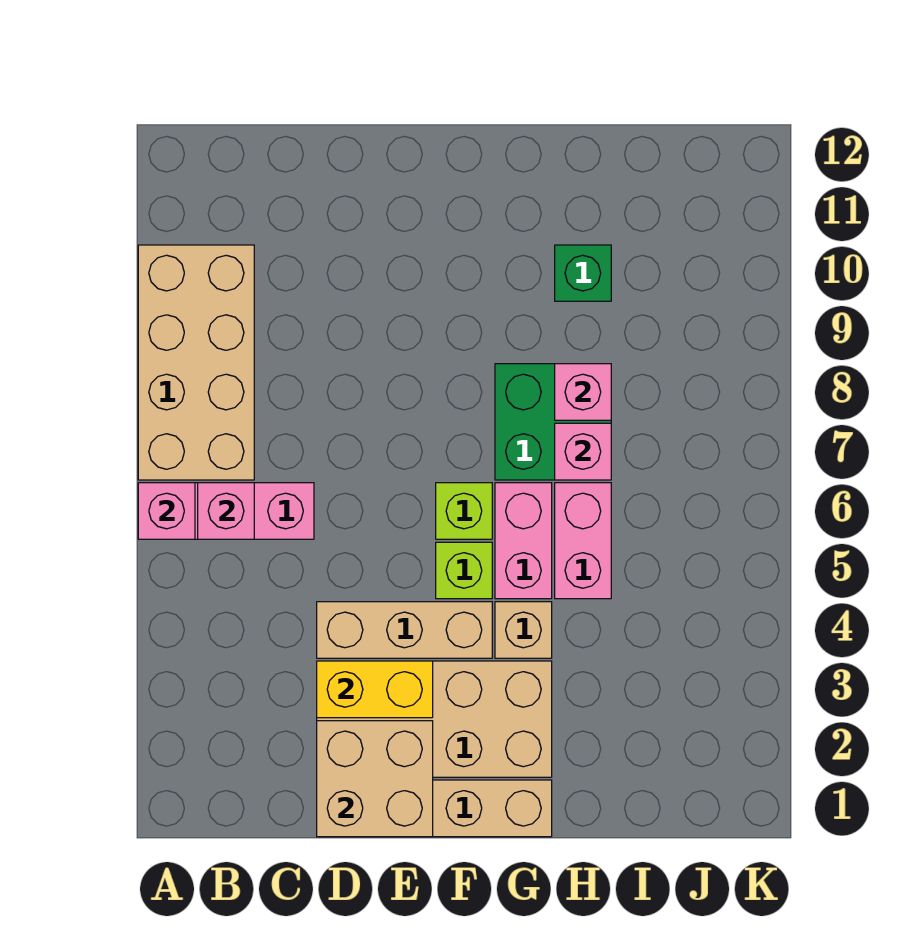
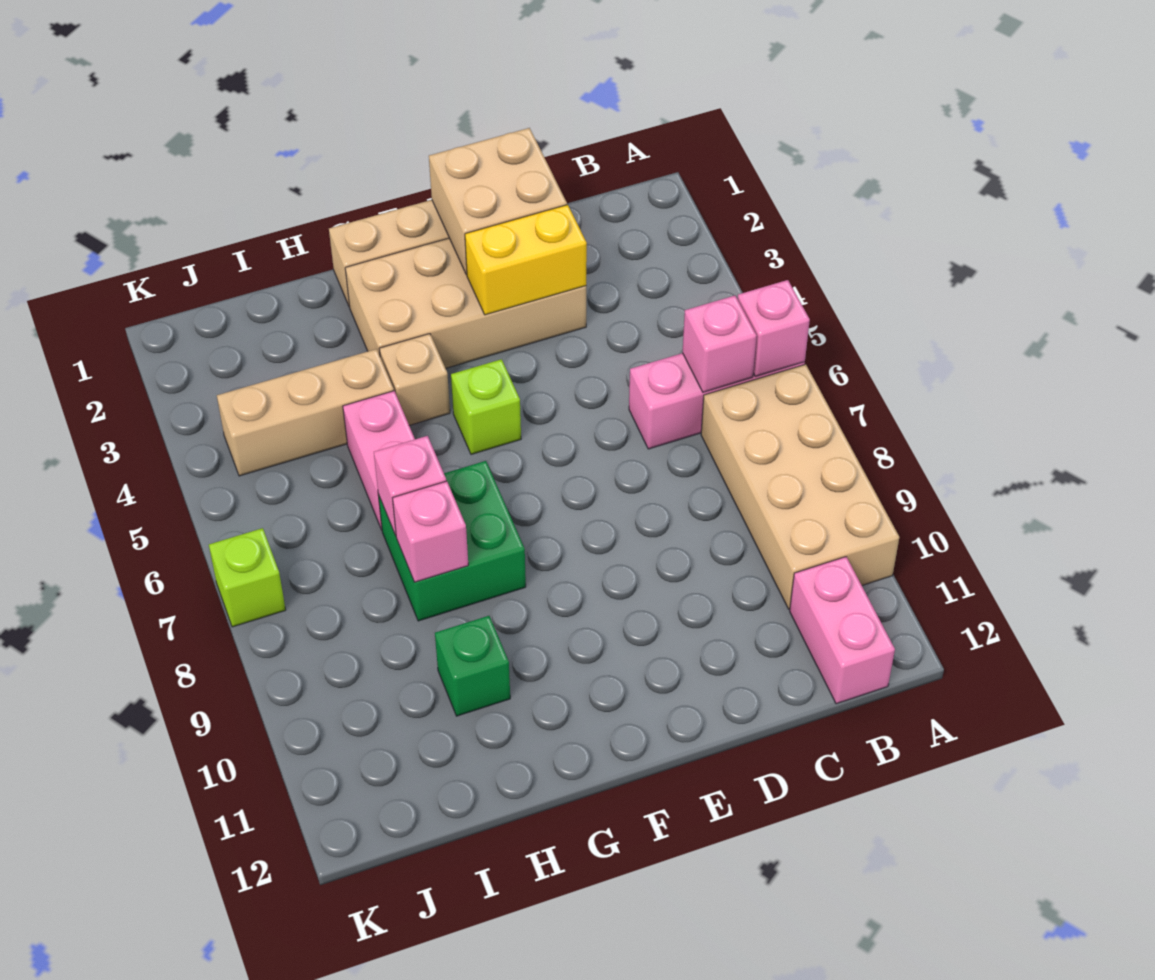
tan 1x3 brick [317,602,492,658] -> tan 1x3 brick moved to [217,349,394,476]
lime 1x1 brick [436,483,492,539] -> lime 1x1 brick moved to [209,528,286,627]
pink 1x2 brick [495,483,552,599] -> pink 1x2 brick moved to [790,557,895,704]

